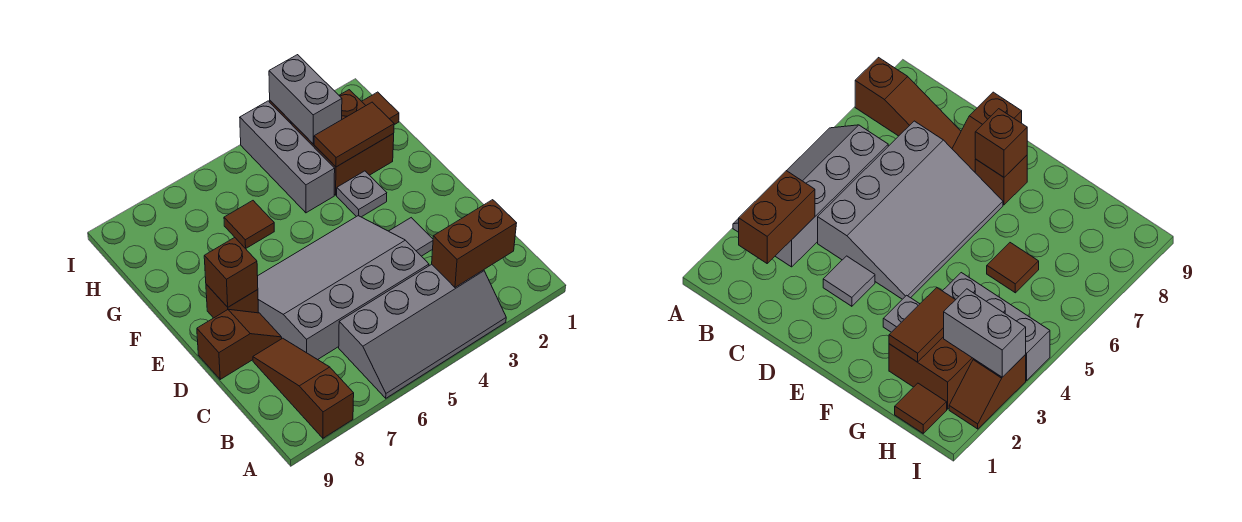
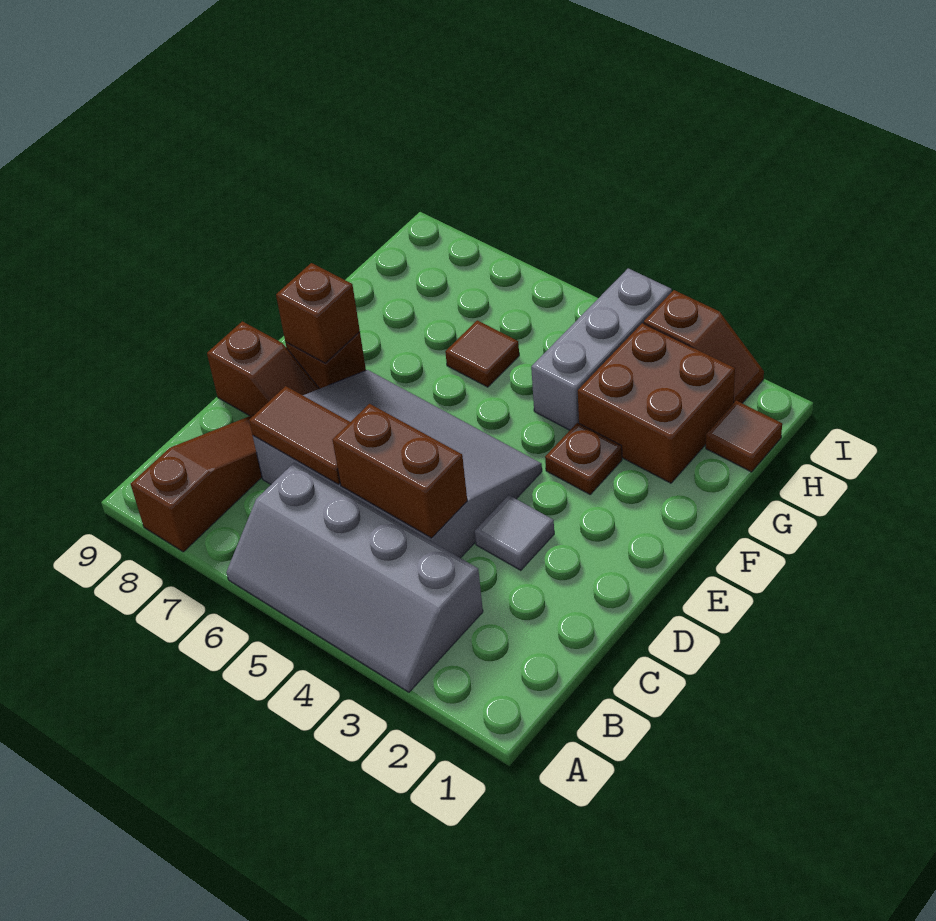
brown 1x2 brick [432,200,517,287] -> brown 1x2 brick moved to [333,404,467,538]
grey 1x1 plate [337,171,387,217] -> brown 1x1 plate [545,423,622,494]
brown 1x2 tile [314,102,394,167] -> brown 1x2 tile moved to [249,386,350,484]
grey 1x2 brick [269,55,342,144] -> none

